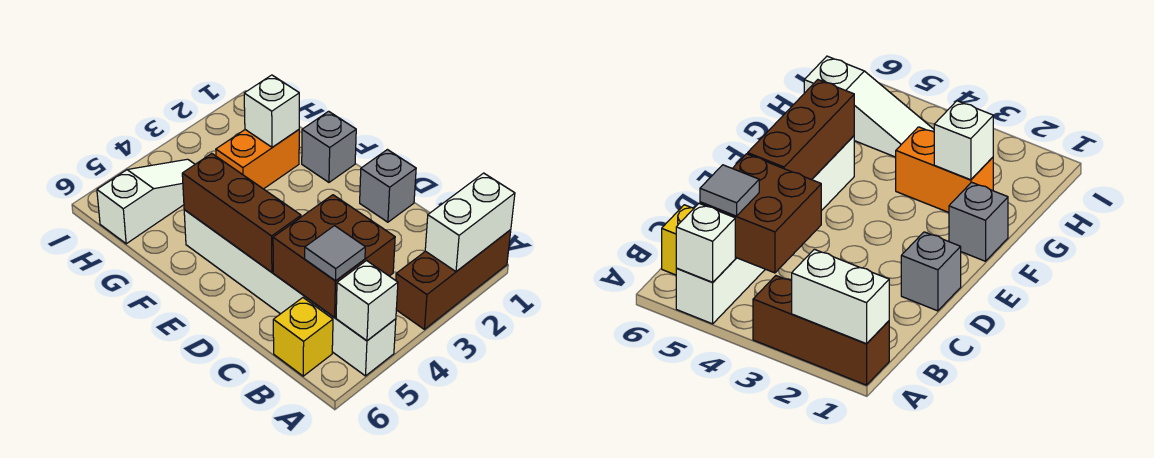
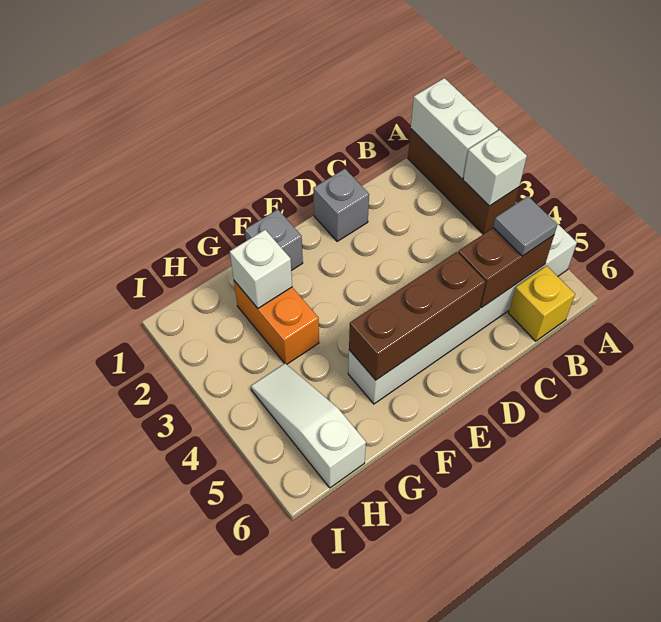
white 1x1 brick [336,261,398,341] -> white 1x1 brick moved to [463,130,527,206]
brown 2x2 brick [273,195,395,317] -> brown 1x2 brick [458,228,554,308]

